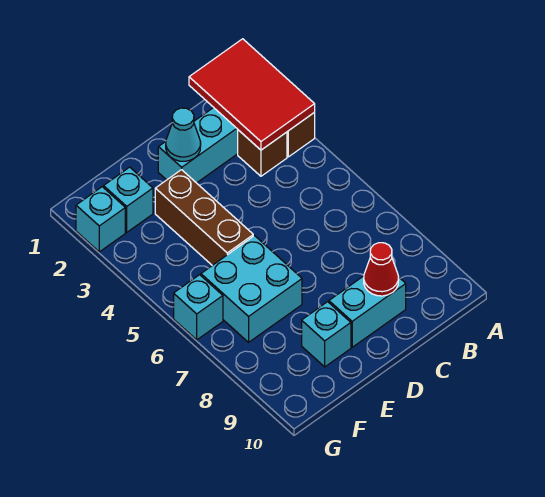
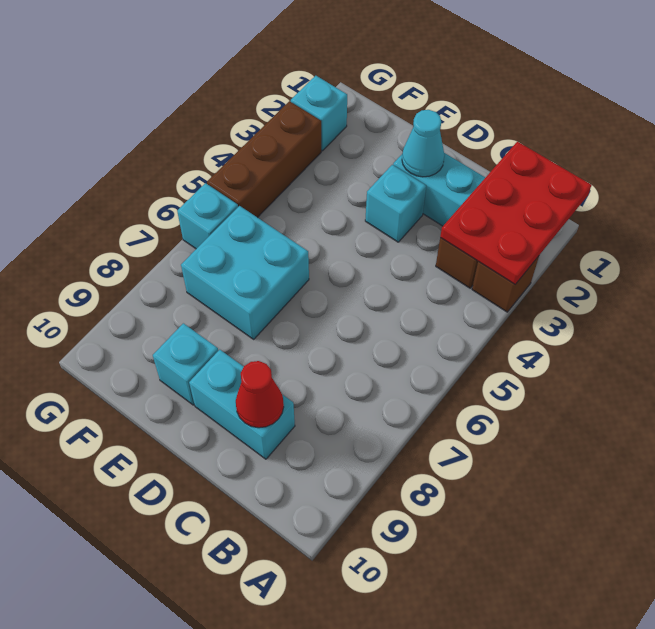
red 2x3 tile [189,39,315,150] -> red 2x3 plate [440,142,591,284]
brown 1x3 brick [155,170,253,265] -> brown 1x3 brick moved to [207,101,321,218]
cyan 1x1 brick [104,167,153,232] -> cyan 1x1 brick moved to [365,165,426,242]

